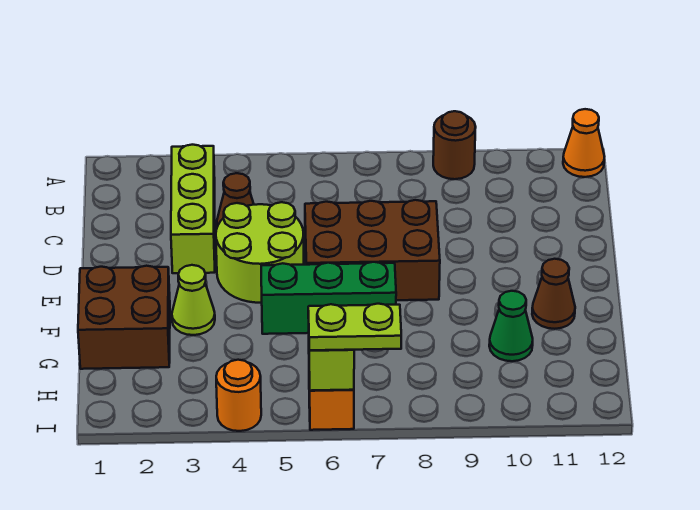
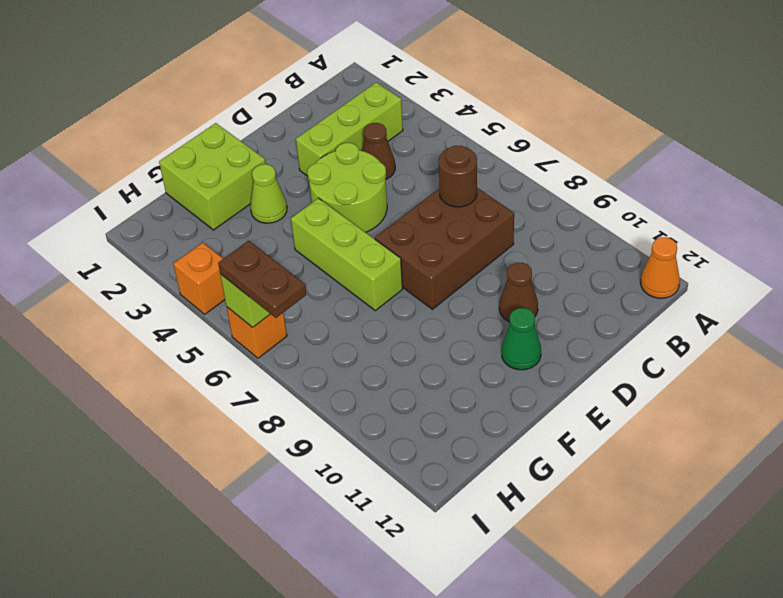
brown 1x1 round brick [433,111,476,179] -> brown 1x1 round brick moved to [439,146,477,207]
brown 2x3 brick [305,200,440,300] -> brown 2x3 brick turned to [375,188,514,309]
brown 2x2 brick [78,266,170,369] -> lime 2x2 brick [159,123,265,230]
green 1x3 brick [261,262,396,334] -> lime 1x3 brick [291,198,402,310]
brown 1x1 cone [532,259,575,329] -> brown 1x1 cone moved to [499,263,538,322]
green 1x1 cone [489,291,533,361] -> green 1x1 cone moved to [502,308,541,370]
orange 1x1 round brick [216,360,261,431] -> orange 1x1 brick [173,243,225,314]
lime 1x2 plate [308,304,401,350] -> brown 1x2 plate [218,241,307,318]

